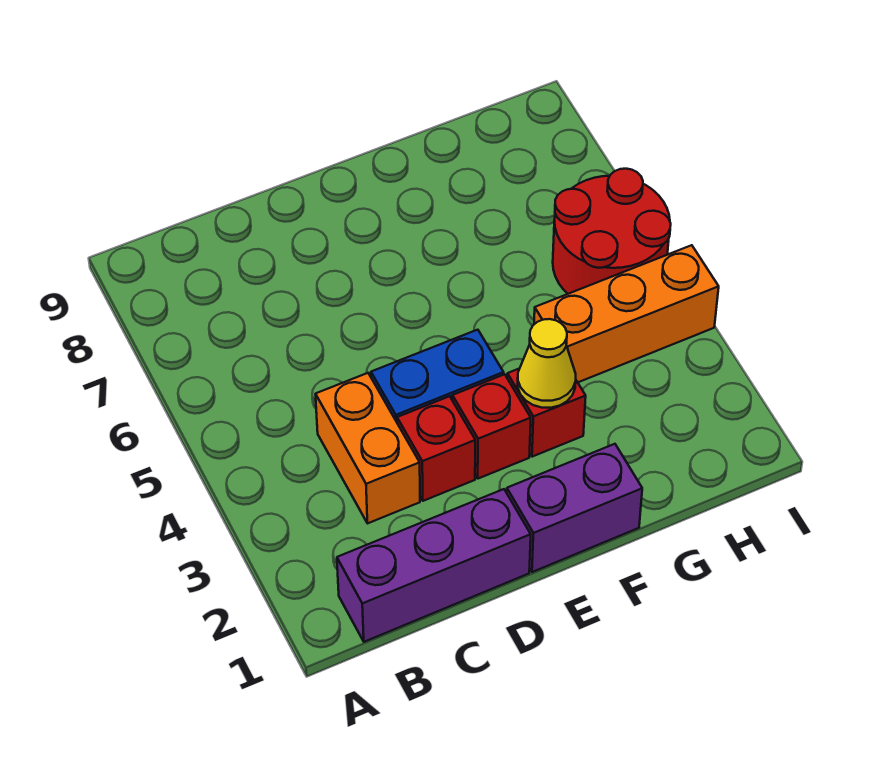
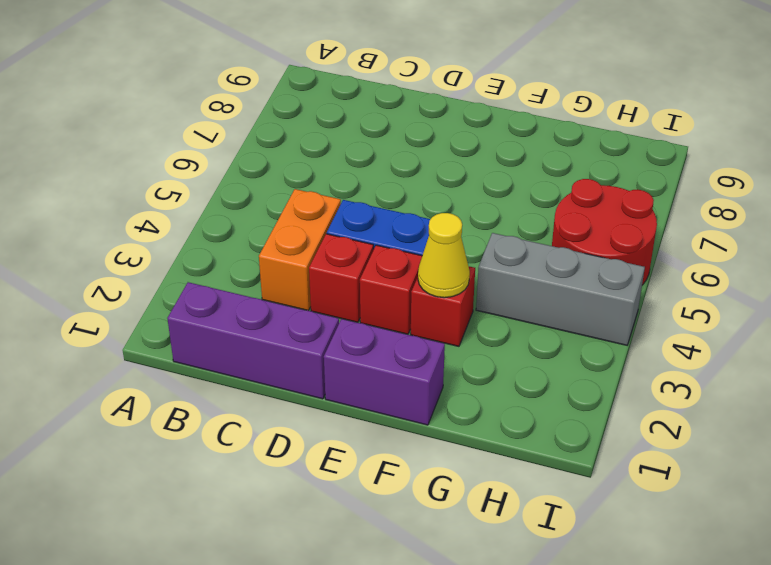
orange 1x3 brick [534,245,719,382] -> grey 1x3 brick [476,233,645,345]

